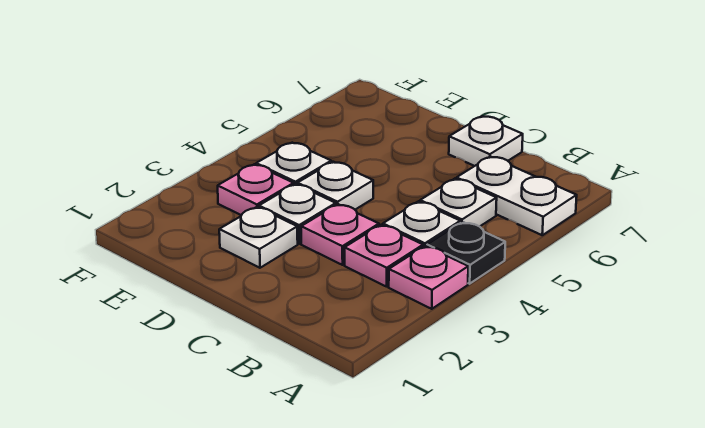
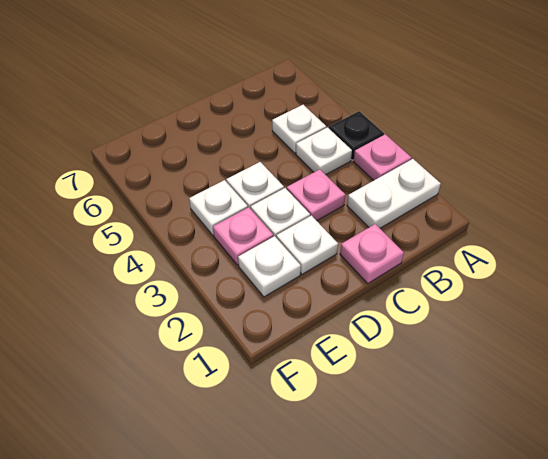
white 1x2 plate [457,156,577,235] -> white 1x2 plate moved to [347,159,441,228]
pink 1x1 plate [345,225,423,287] -> pink 1x1 plate moved to [340,224,404,284]
white 1x1 plate [449,116,523,166] -> white 1x1 plate moved to [238,236,301,297]

